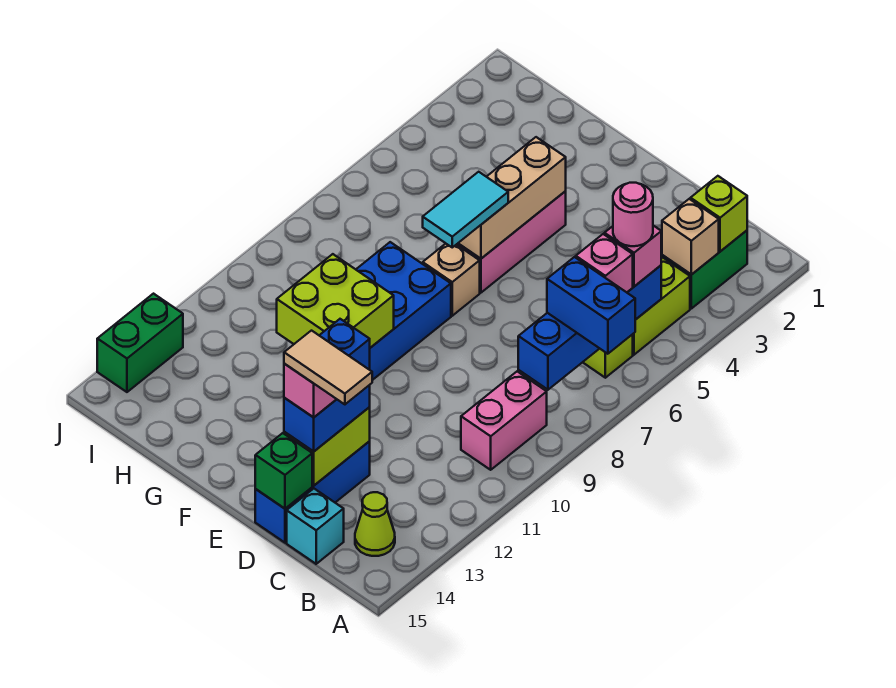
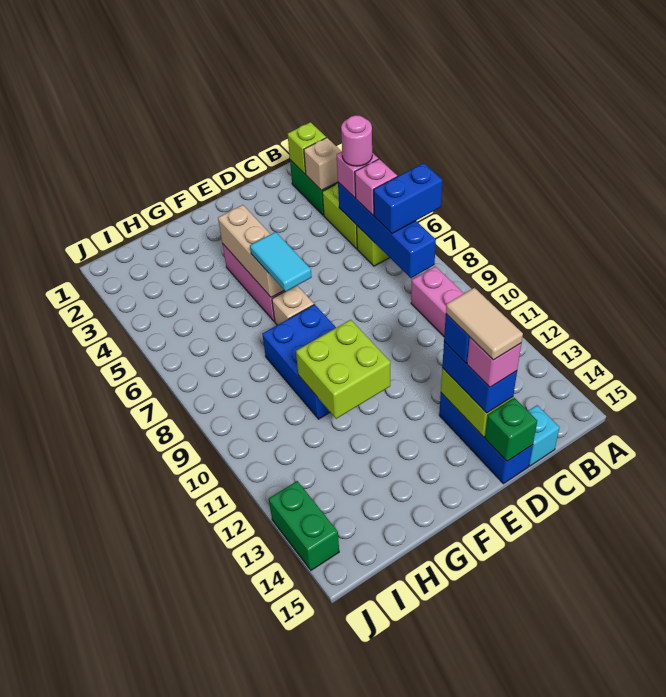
lime 1x1 cone [355,492,395,556] -> none
tan 1x2 tile [284,331,372,404] -> tan 1x2 tile turned to [446,288,523,360]

